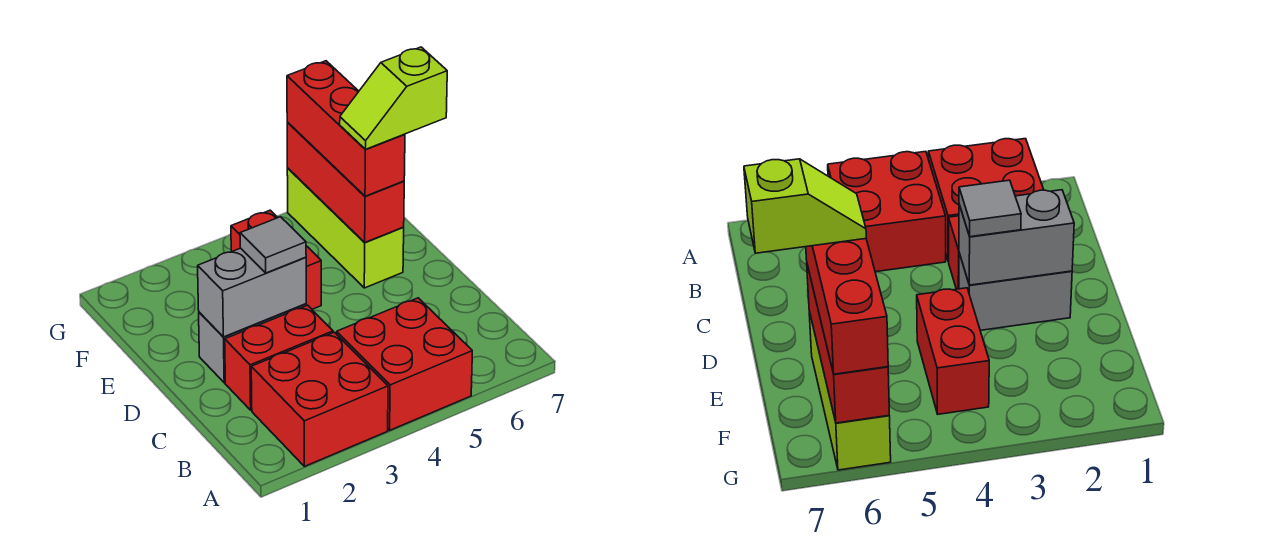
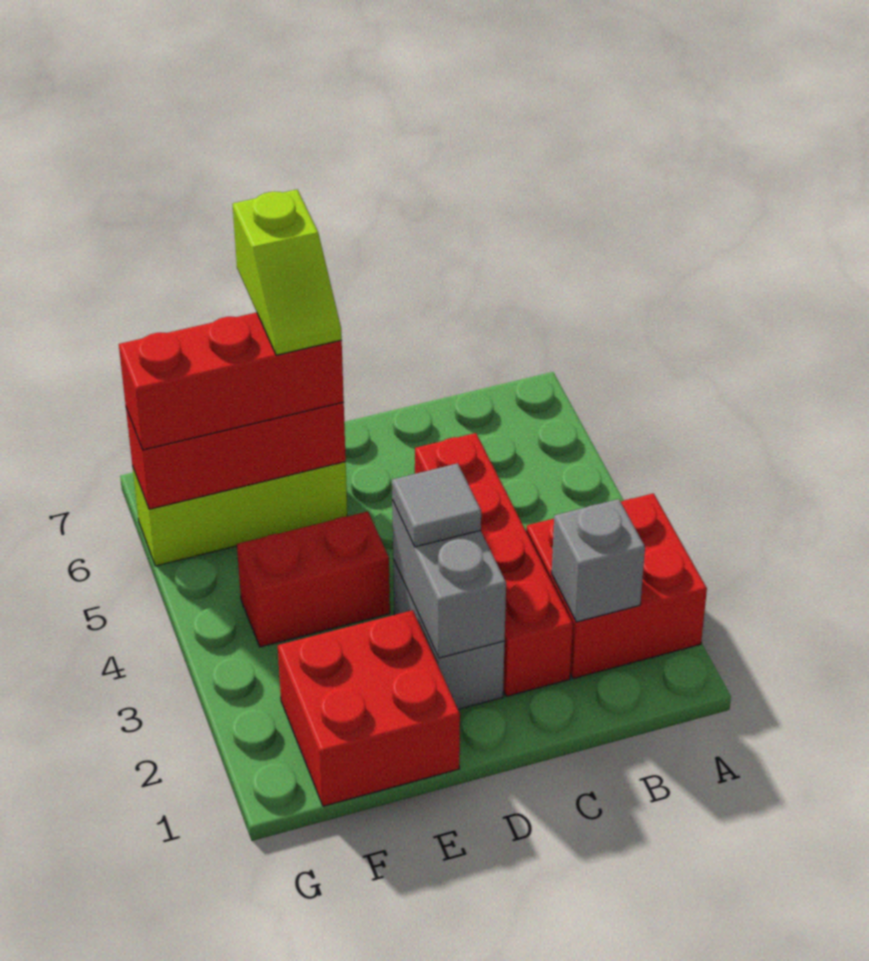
red 2x2 brick [336,298,472,430] -> red 2x2 brick moved to [278,610,460,806]
none -> grey 1x1 brick [552,499,645,622]
red 1x2 brick [225,305,333,410] -> red 1x4 brick [415,433,573,696]

